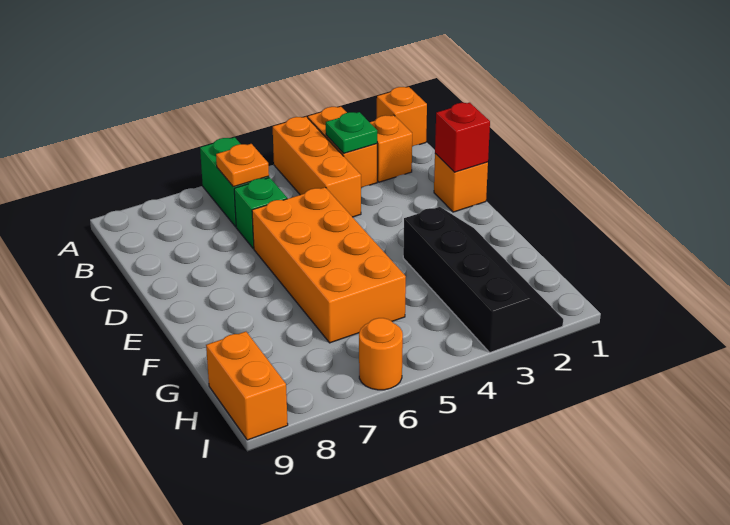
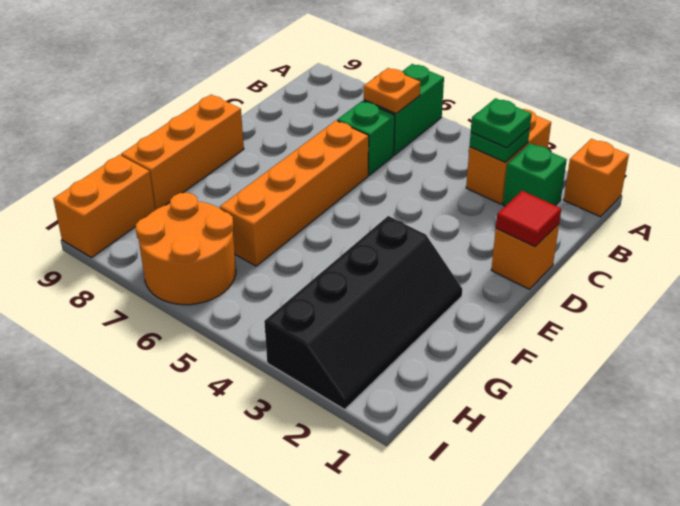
orange 1x3 brick [273,117,361,217] -> orange 1x3 brick moved to [121,95,244,210]
orange 1x1 brick [370,115,412,182] -> green 1x1 brick [503,143,567,206]
none -> green 1x1 plate [471,98,532,148]
red 1x1 brick [435,103,490,172] -> red 1x1 tile [496,191,561,246]
orange 2x4 brick [252,187,406,343] -> orange 1x4 brick [220,121,369,266]
orange 1x1 round brick [359,318,403,390] -> orange 2x2 round brick [136,193,236,305]

